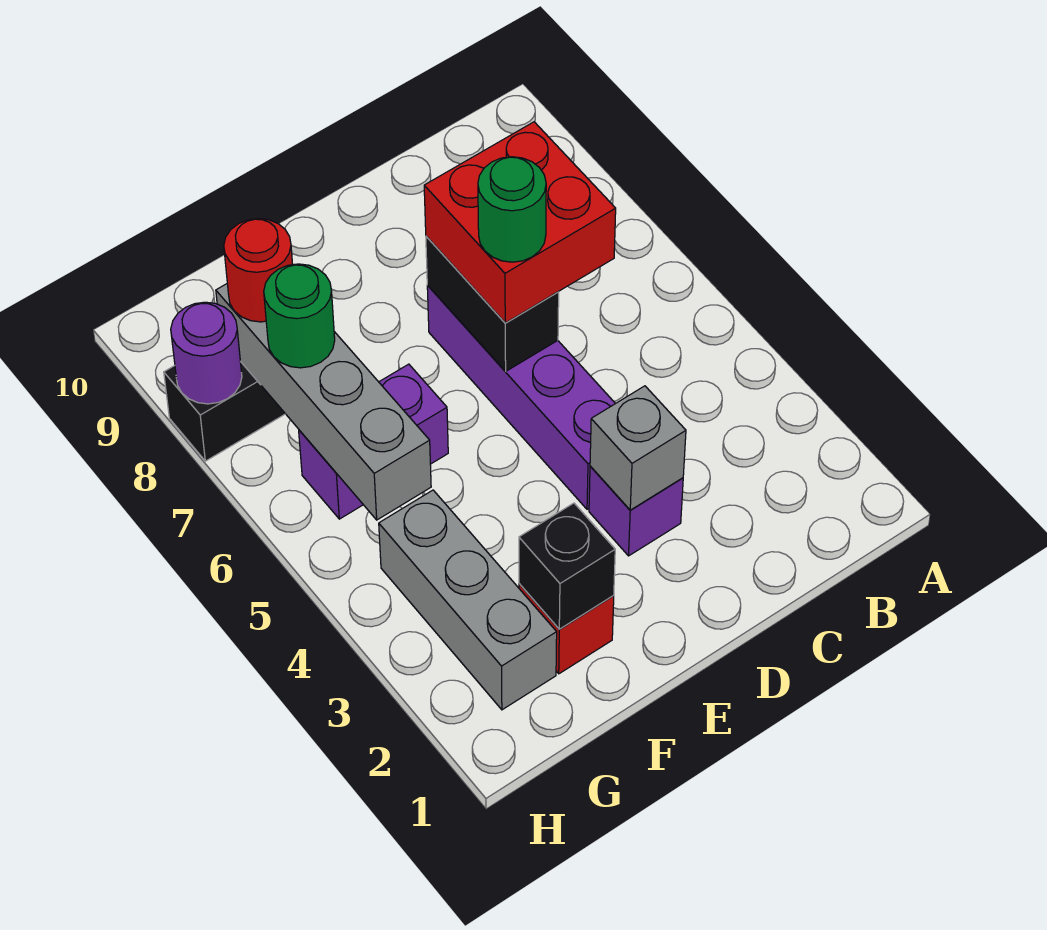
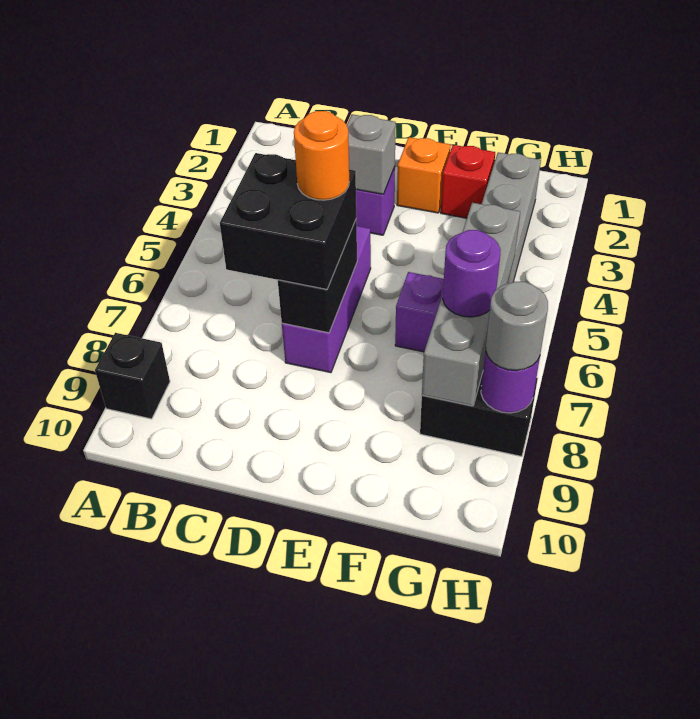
red 2x2 brick [424,122,616,323] -> black 2x2 brick [220,153,356,289]
purple 1x4 brick [427,285,615,509] -> purple 1x3 brick [282,226,371,373]
green 1x1 round brick [478,157,546,262] -> orange 1x1 round brick [294,111,349,200]
none -> orange 1x1 brick [397,137,450,213]
black 1x1 brick [519,503,615,629] -> black 1x1 brick moved to [95,333,170,419]
green 1x1 round brick [264,264,335,368] -> purple 1x1 round brick [443,230,501,317]
red 1x1 round brick [224,219,293,322] -> none
none -> grey 1x1 round brick [486,282,548,371]

